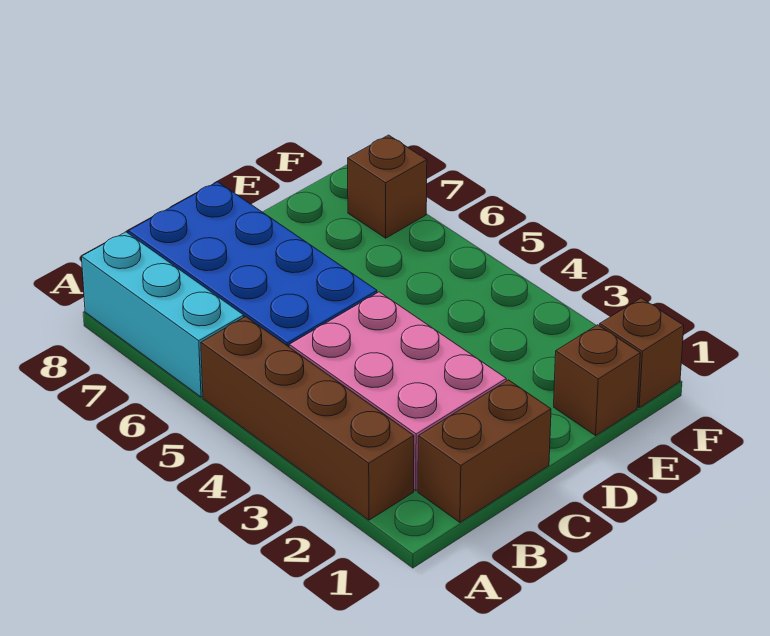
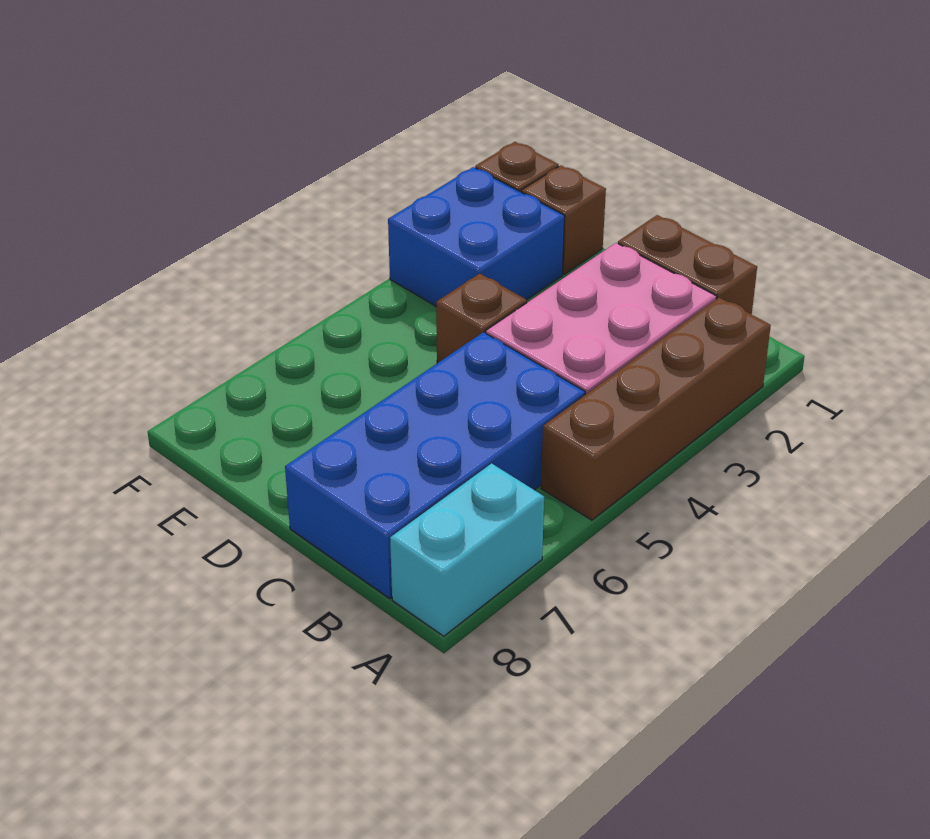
cyan 1x3 brick [82,232,244,397] -> cyan 1x2 brick [390,463,544,636]
none -> blue 2x2 brick [388,167,565,306]
brown 1x1 brick [348,135,427,238] -> brown 1x1 brick moved to [436,274,527,363]

